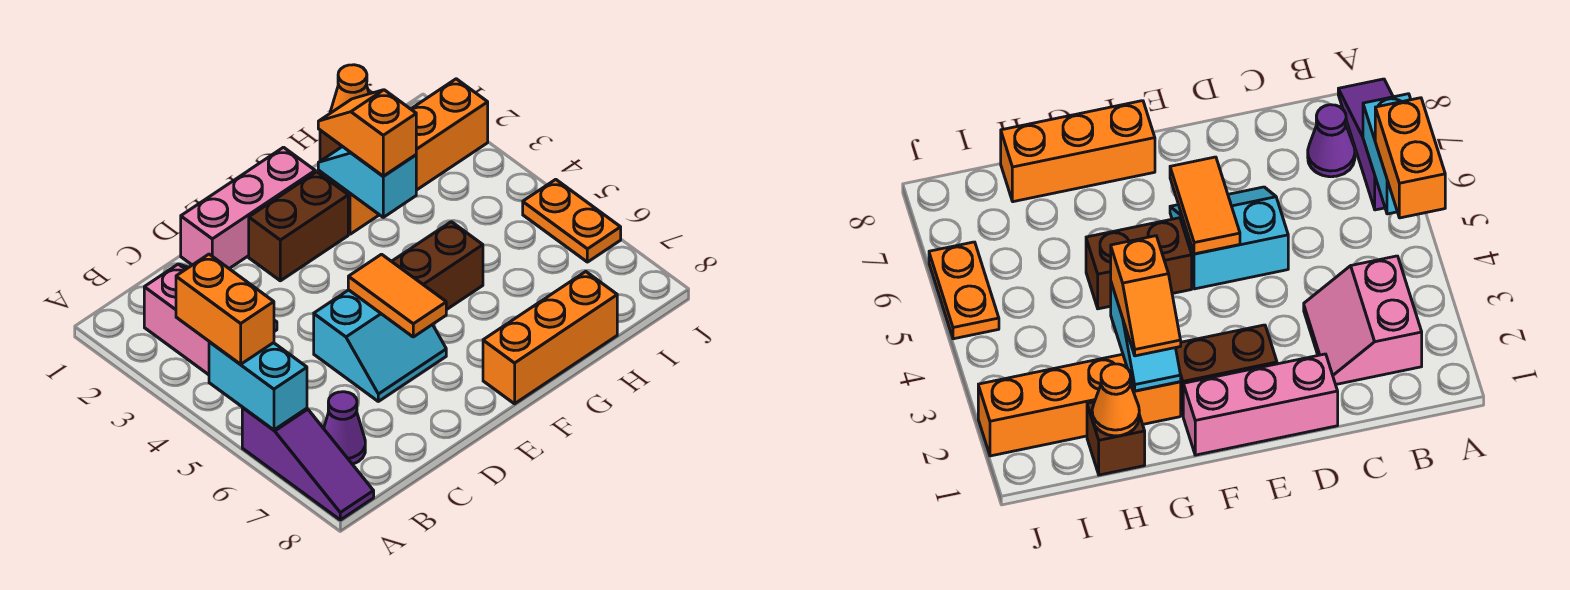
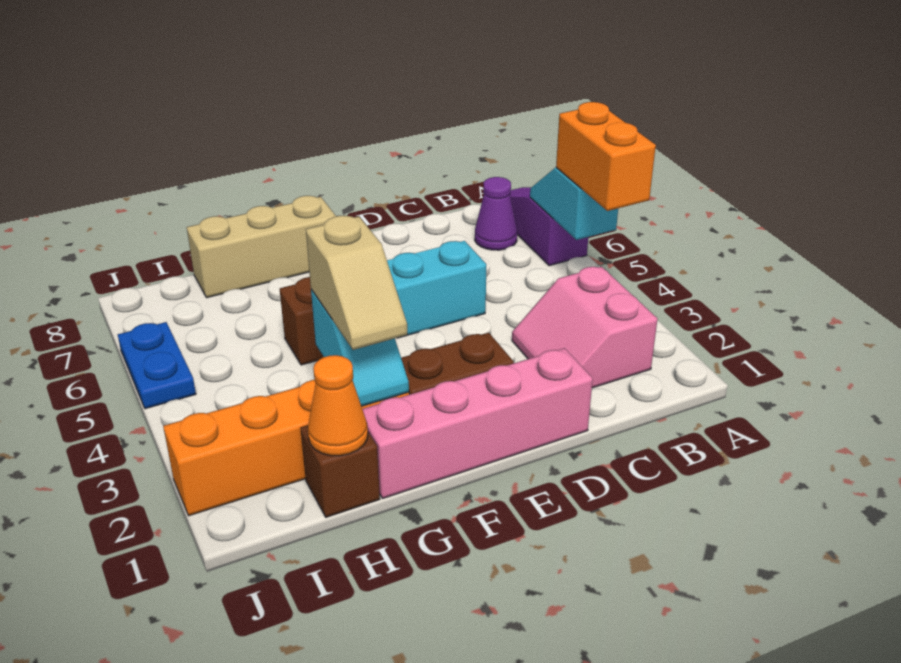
cyan 1x2 brick [209,342,307,430] -> cyan 1x2 slope [530,167,618,240]
pink 1x3 brick [181,147,315,268] -> pink 1x4 brick [363,348,593,498]
orange 1x2 tile [348,254,446,337] -> none
orange 1x3 brick [483,272,617,404] -> tan 1x3 brick [187,196,336,298]
orange 1x2 slope [318,90,416,176] -> tan 1x2 slope [306,216,407,350]
orange 1x2 plate [523,179,621,262] -> blue 1x2 plate [118,322,196,409]

